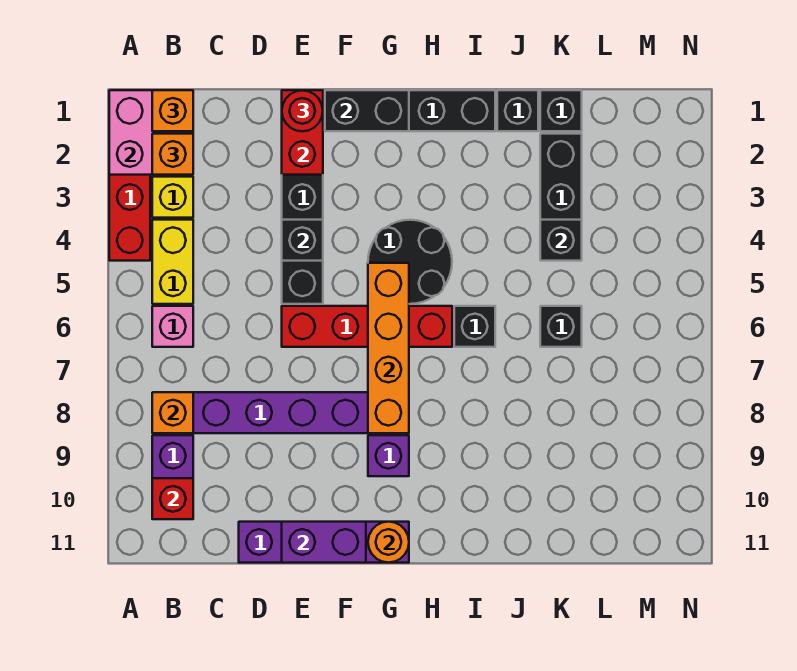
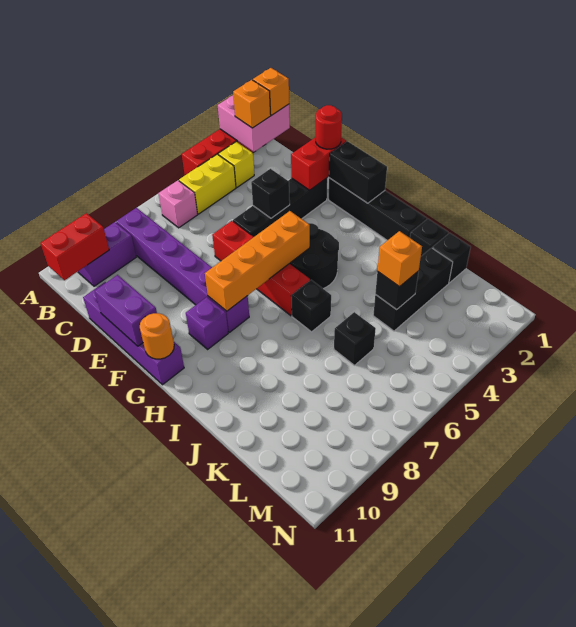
orange 1x1 brick [152,392,193,433] -> orange 1x1 brick moved to [377,231,422,287]
red 1x1 brick [152,478,193,519] -> red 1x2 brick [40,213,109,280]

